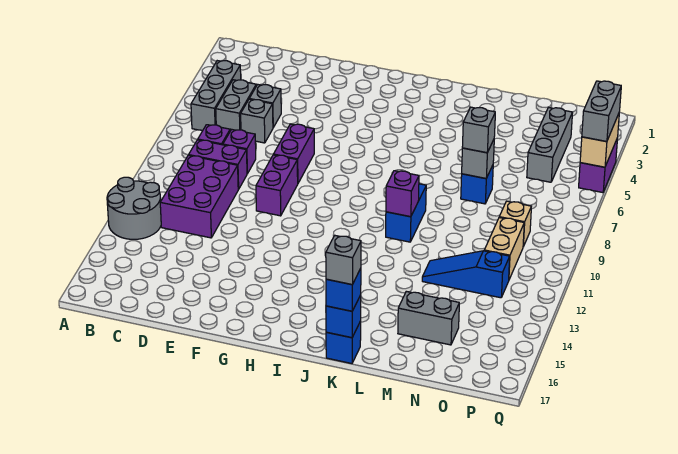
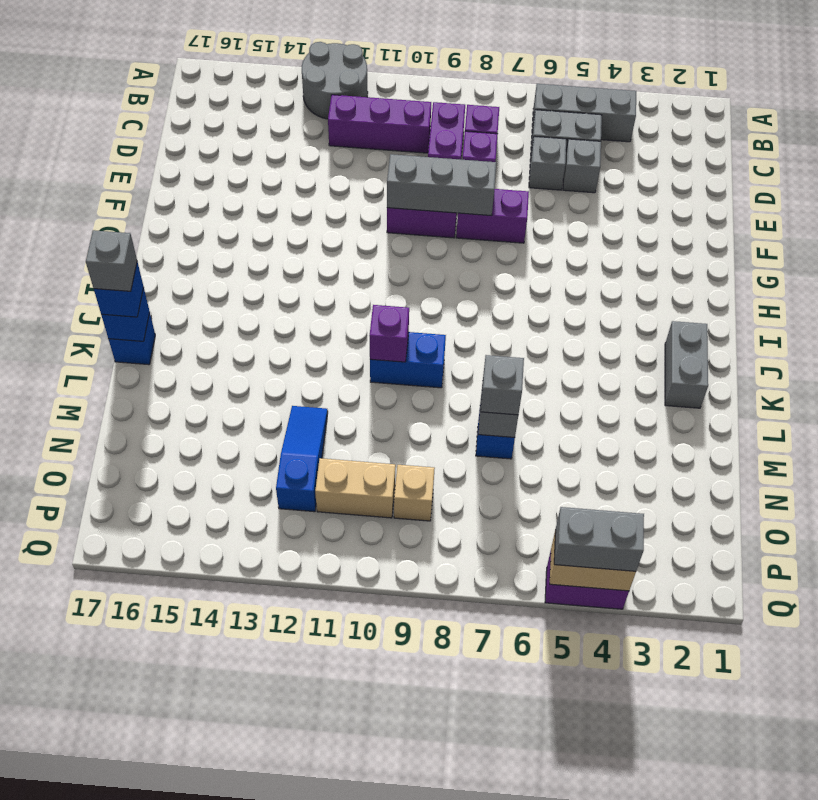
purple 2x3 brick [160,155,238,238] -> purple 1x3 brick [328,95,431,153]
grey 1x2 brick [398,291,459,345] -> grey 1x2 brick moved to [665,321,708,408]
grey 1x3 brick [527,108,573,182] -> grey 1x3 brick moved to [387,154,496,216]

